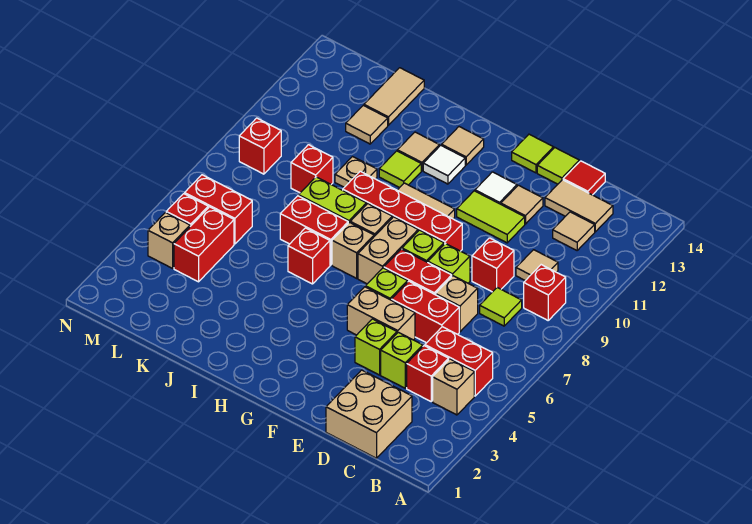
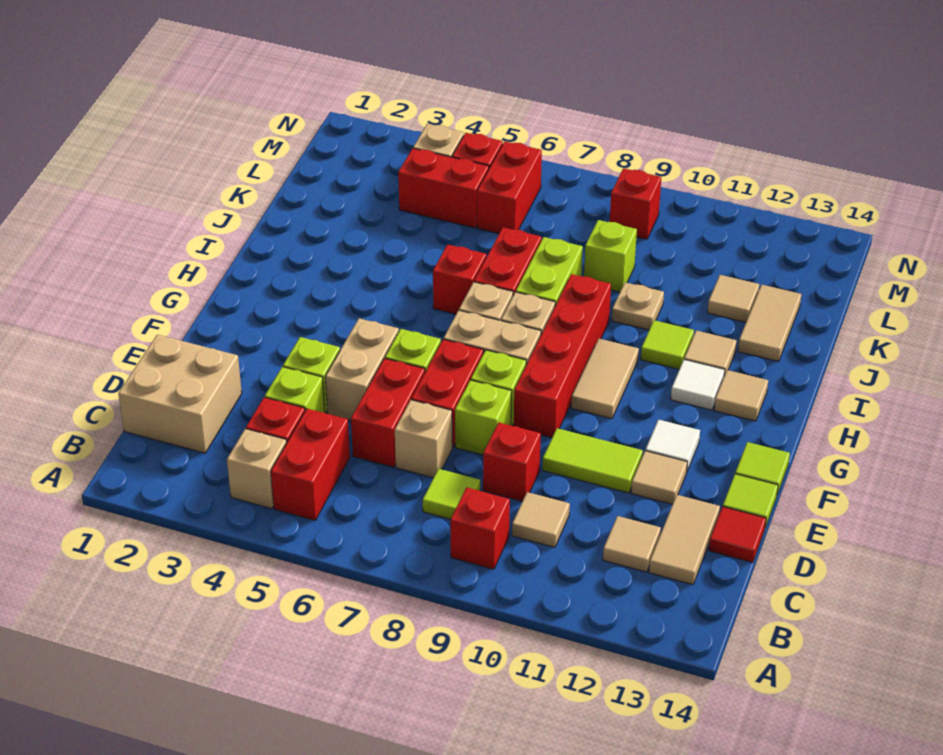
lime 1x2 tile [457,191,525,243] -> lime 1x2 tile turned to [542,428,643,493]
red 1x1 brick [291,145,333,193] -> lime 1x1 brick [584,220,637,292]
tan 1x2 tile [364,68,424,125] -> tan 1x2 tile turned to [738,285,801,361]

